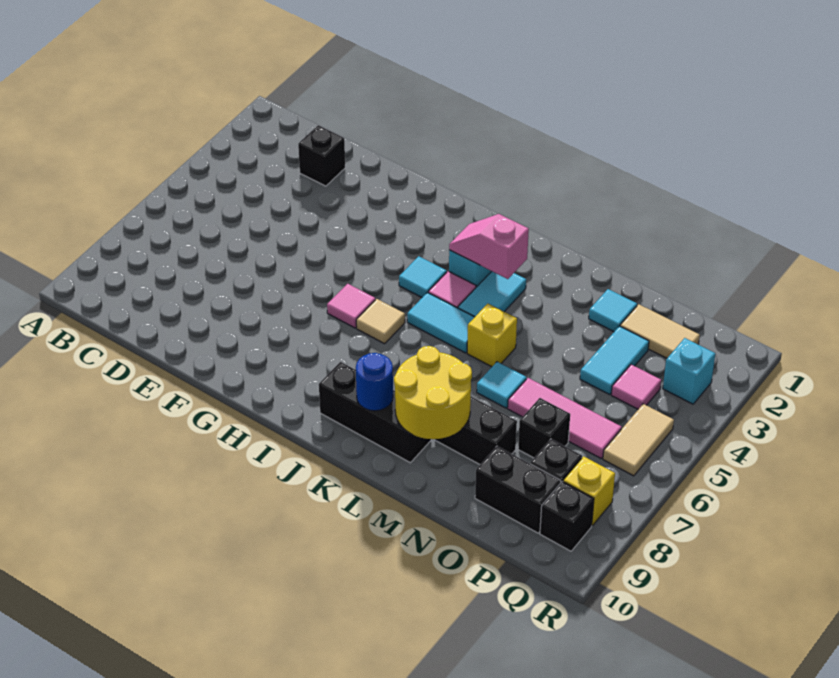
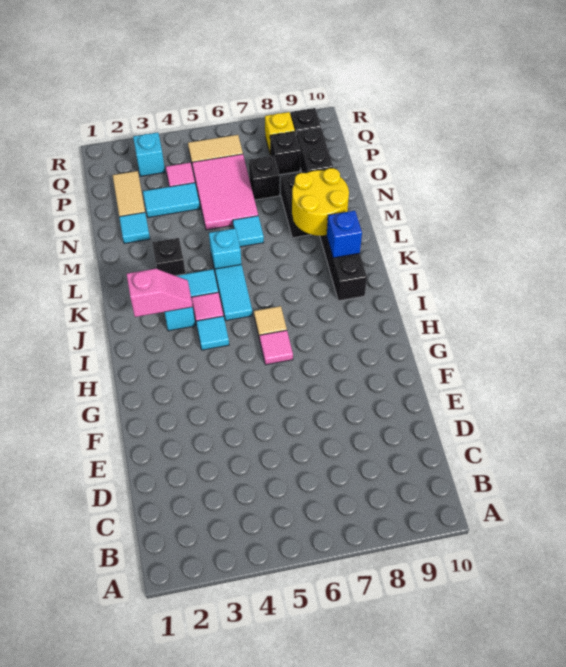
black 1x1 brick [298,125,345,186] -> black 1x1 brick moved to [152,238,185,276]
pink 1x2 slope [449,214,529,279] -> pink 1x2 slope turned to [127,269,193,317]
blue 1x1 round brick [356,353,393,411] -> blue 1x1 brick [327,211,362,258]
yellow 1x1 brick [467,304,517,367] -> cyan 1x1 brick [209,229,241,270]
pink 1x3 tile [508,378,622,458] -> pink 2x3 tile [192,154,258,230]

